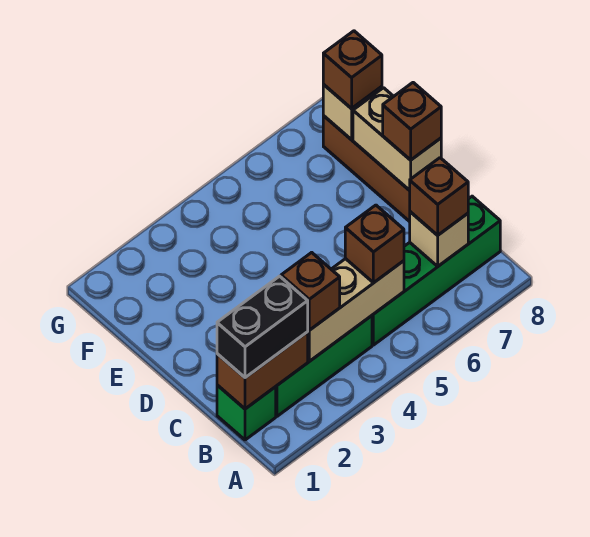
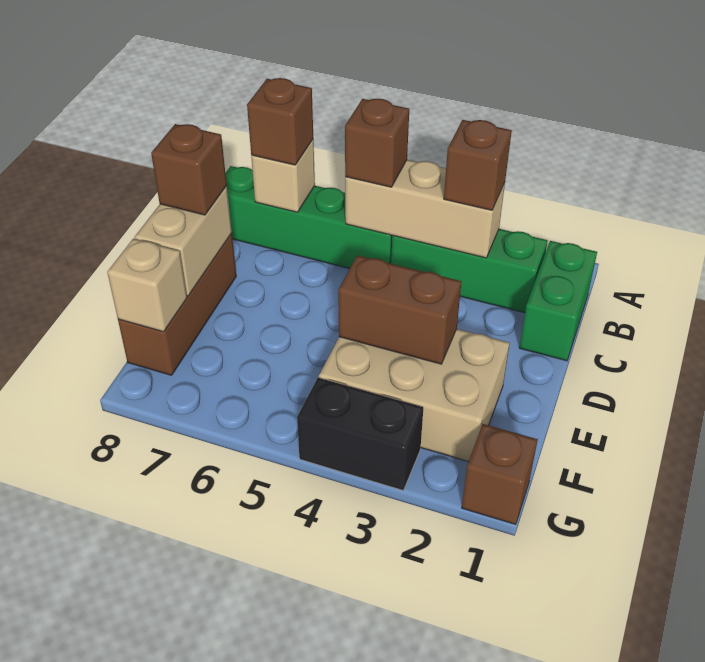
green 1x1 brick [217,385,276,440] -> green 1x2 brick [519,241,597,361]
brown 1x2 brick [217,332,308,409] -> brown 1x2 brick moved to [338,255,461,364]
black 1x2 brick [217,276,308,378] -> black 1x2 brick moved to [297,378,423,490]
none -> tan 2x3 brick [319,329,510,462]
brown 1x1 brick [323,31,382,109] -> brown 1x1 brick moved to [462,424,538,524]

